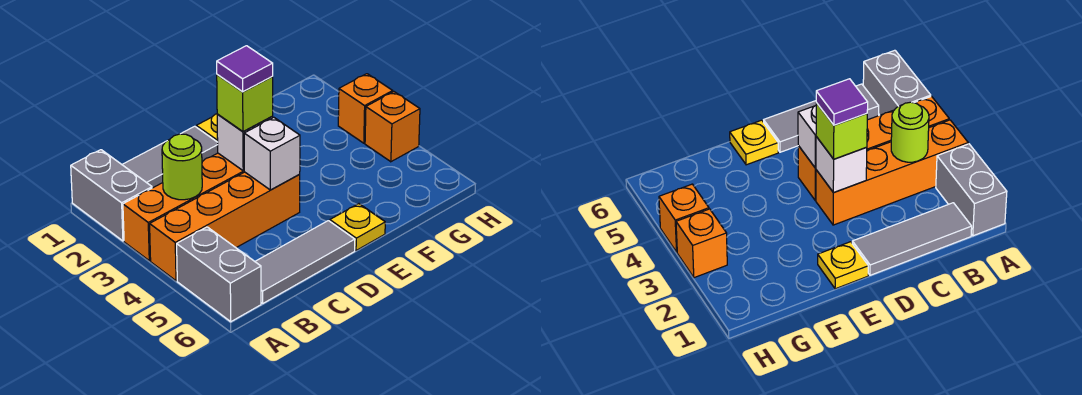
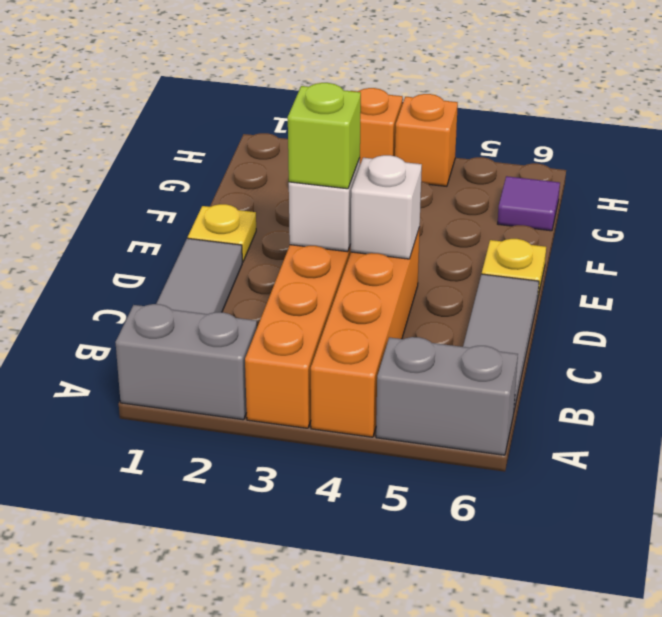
lime 1x1 round brick [162,134,202,200] -> none
purple 1x1 tile [217,46,273,92] -> purple 1x1 tile moved to [498,176,560,231]

